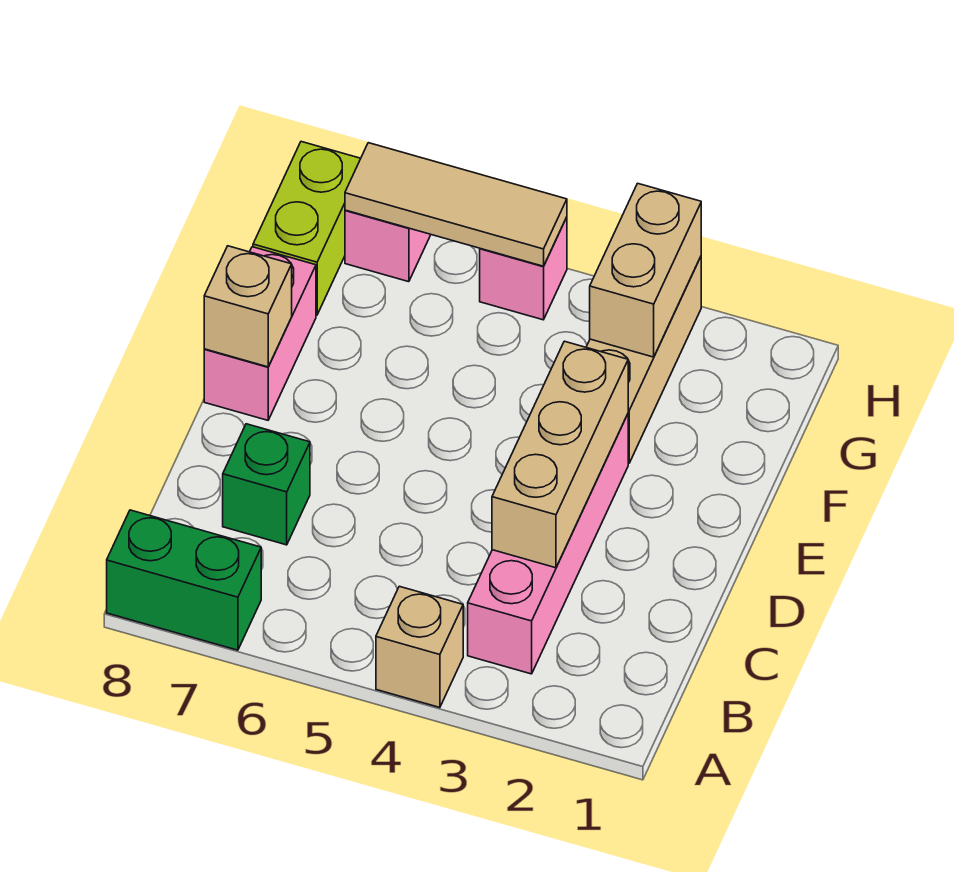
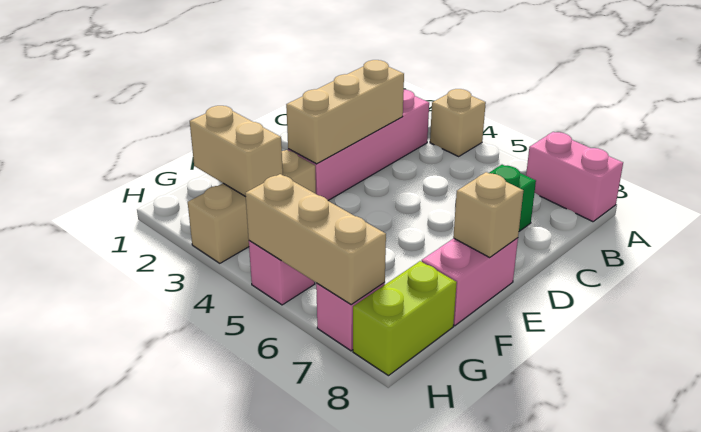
green 1x2 brick [107,510,261,650] -> pink 1x2 brick [526,132,623,222]
tan 1x2 brick [590,183,701,357] -> tan 1x2 brick turned to [190,106,283,197]
tan 1x3 tile [345,143,567,266] -> tan 1x3 brick [245,174,386,305]

